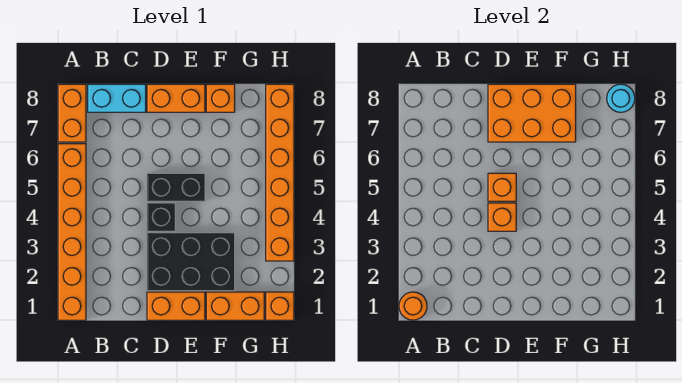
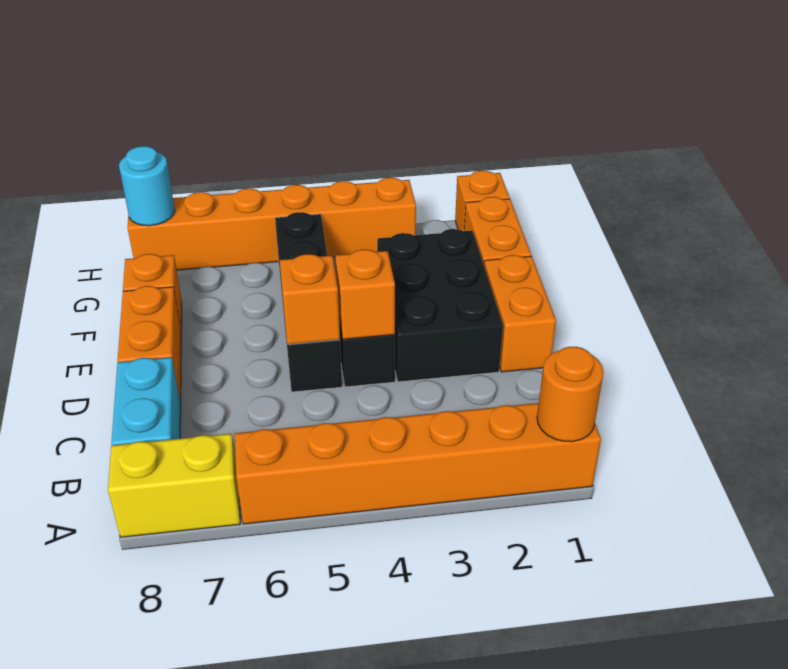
orange 1x2 brick [58,84,86,142] -> yellow 1x2 brick [108,434,240,537]
black 1x2 brick [147,173,205,201] -> black 1x4 brick [275,212,342,392]
orange 2x3 brick [488,84,576,142] -> none

